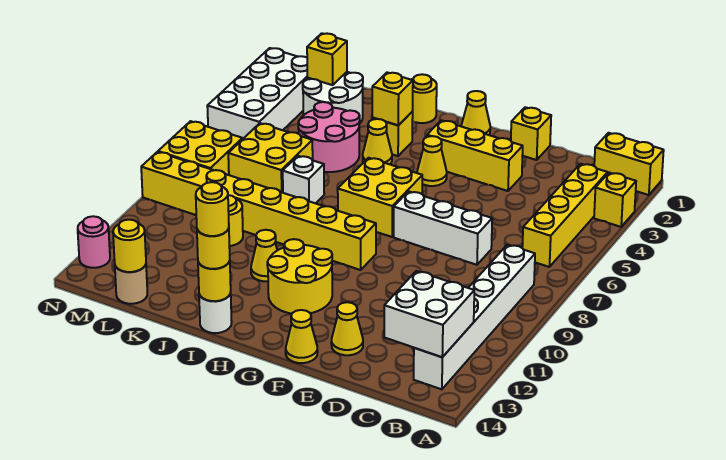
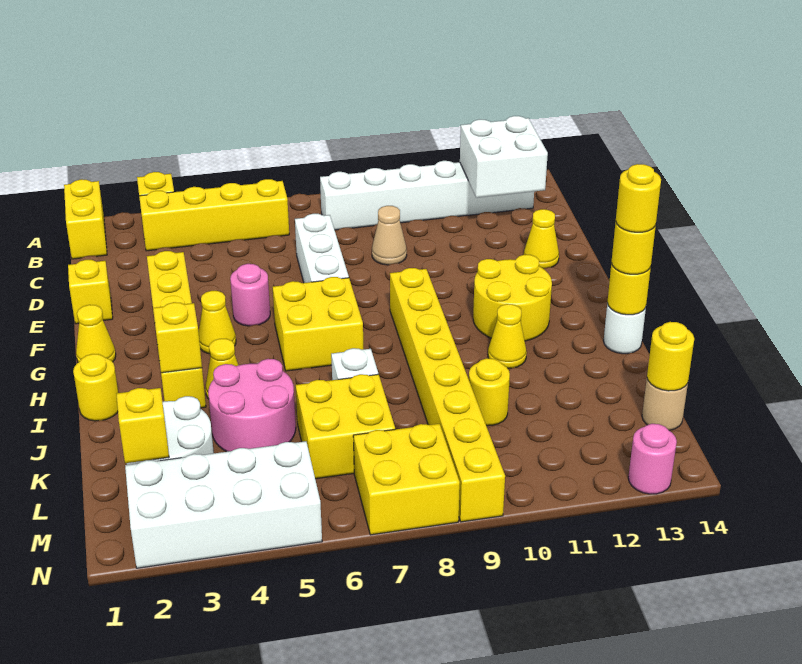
none -> tan 1x1 cone [372,206,407,265]
none -> pink 1x1 round brick [230,264,270,326]
yellow 1x1 cone [286,310,318,363] -> none

